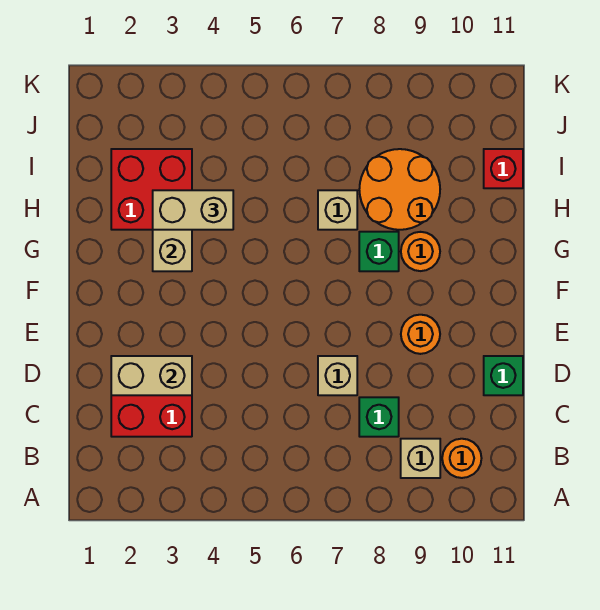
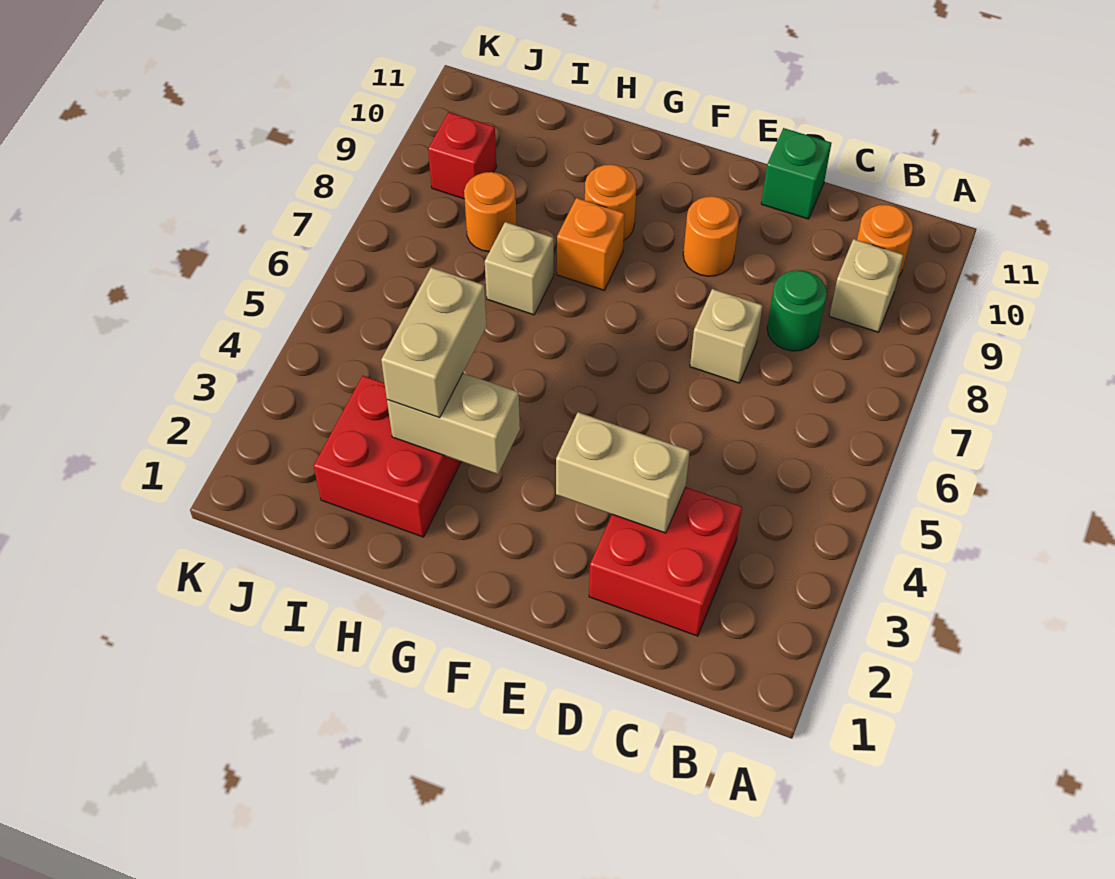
green 1x1 brick [359,397,399,437] -> green 1x1 round brick [767,270,827,351]
tan 1x2 brick [111,356,192,395] -> tan 1x2 brick turned to [556,412,690,533]
green 1x1 brick [359,232,399,271] -> orange 1x1 brick [557,198,625,290]
orange 2x2 round brick [359,149,440,230] -> orange 1x1 round brick [464,172,517,252]
red 1x1 brick [484,149,523,188] -> red 1x1 brick moved to [428,112,497,199]

